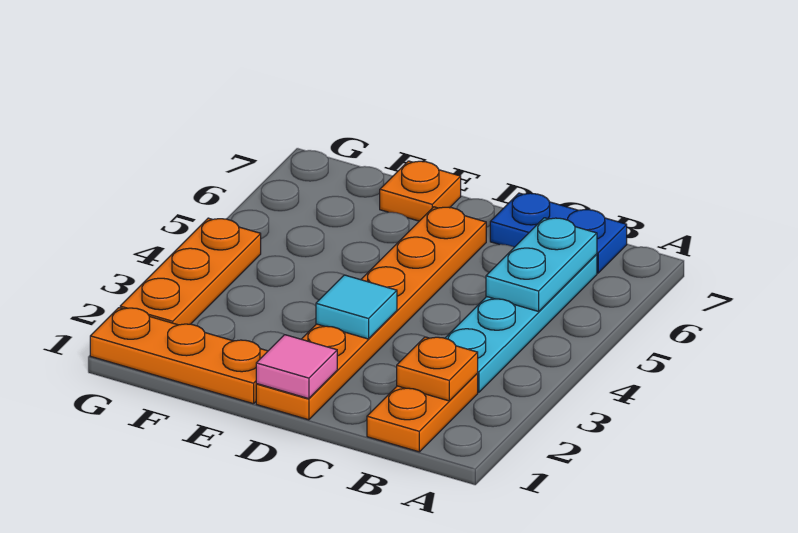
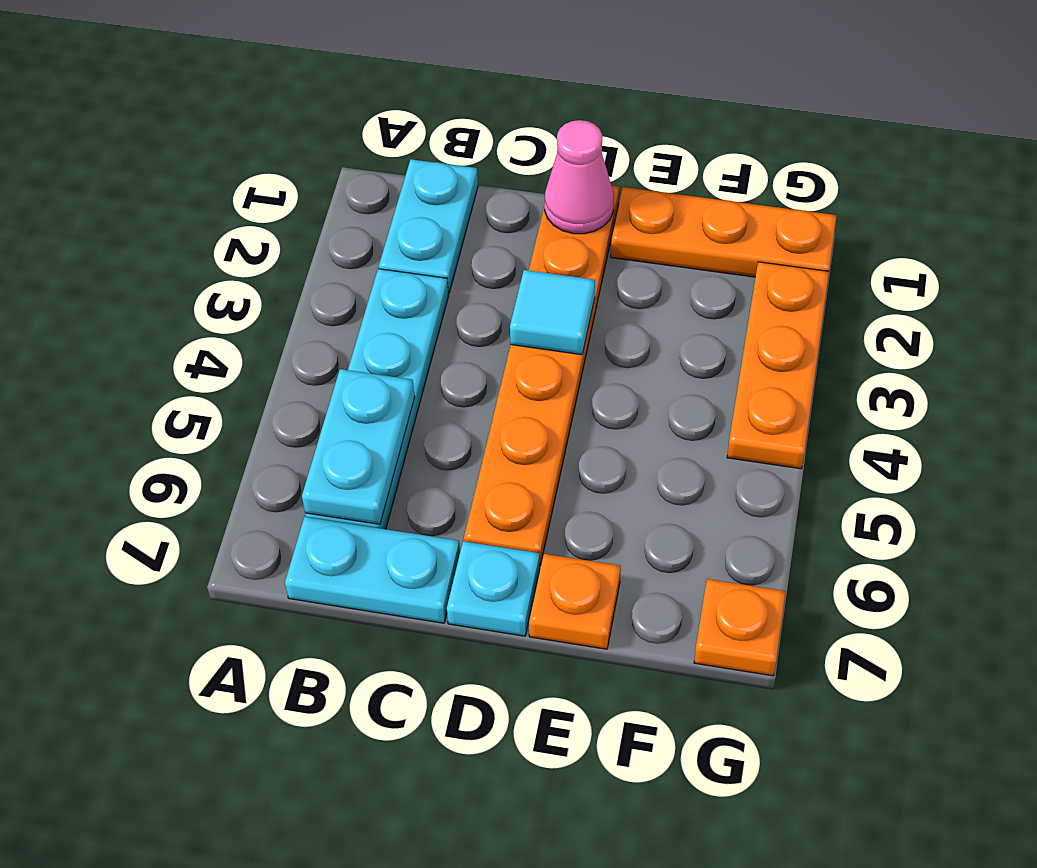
orange 1x2 plate [367,374,478,452] -> cyan 1x2 plate [379,159,478,294]
orange 1x1 plate [397,337,478,401] -> orange 1x1 plate moved to [694,579,786,676]
blue 1x2 plate [490,193,627,273] -> cyan 1x2 plate [285,517,460,623]
pink 1x1 tile [256,335,337,399] -> pink 1x1 cone [545,120,614,234]
none -> cyan 1x1 plate [447,541,540,636]

